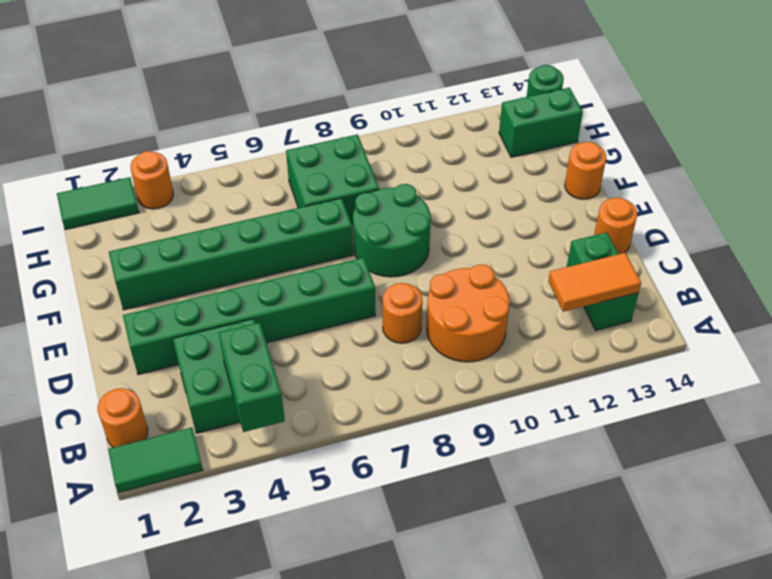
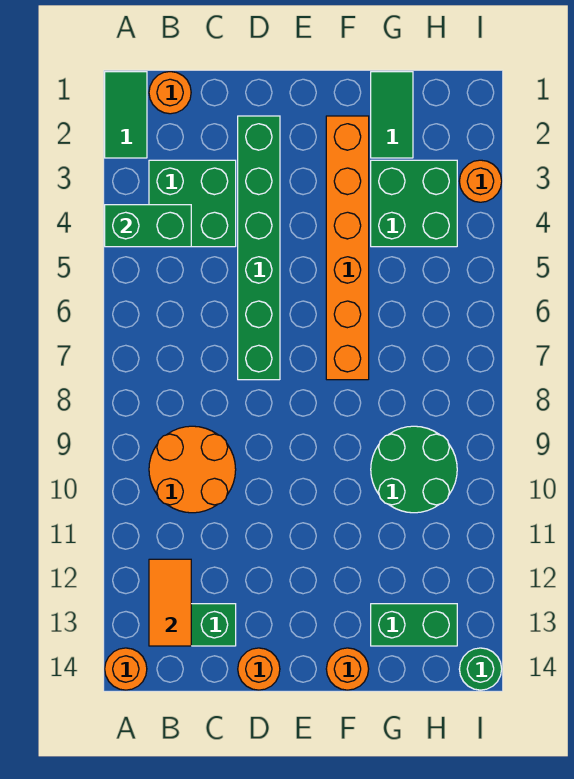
orange 1x1 round brick [383,283,422,343] -> orange 1x1 round brick moved to [105,648,147,690]
green 2x2 round brick [353,184,431,277] -> green 2x2 round brick moved to [371,426,457,513]
green 1x6 brick [109,198,353,310] -> orange 1x6 brick [326,116,369,380]
green 2x2 brick [286,135,379,224] -> green 2x2 brick moved to [371,160,457,247]
green 1x2 brick [499,88,583,157] -> green 1x2 brick turned to [371,604,457,646]
green 1x2 tile [57,177,139,230] -> green 1x2 tile moved to [371,72,413,158]

